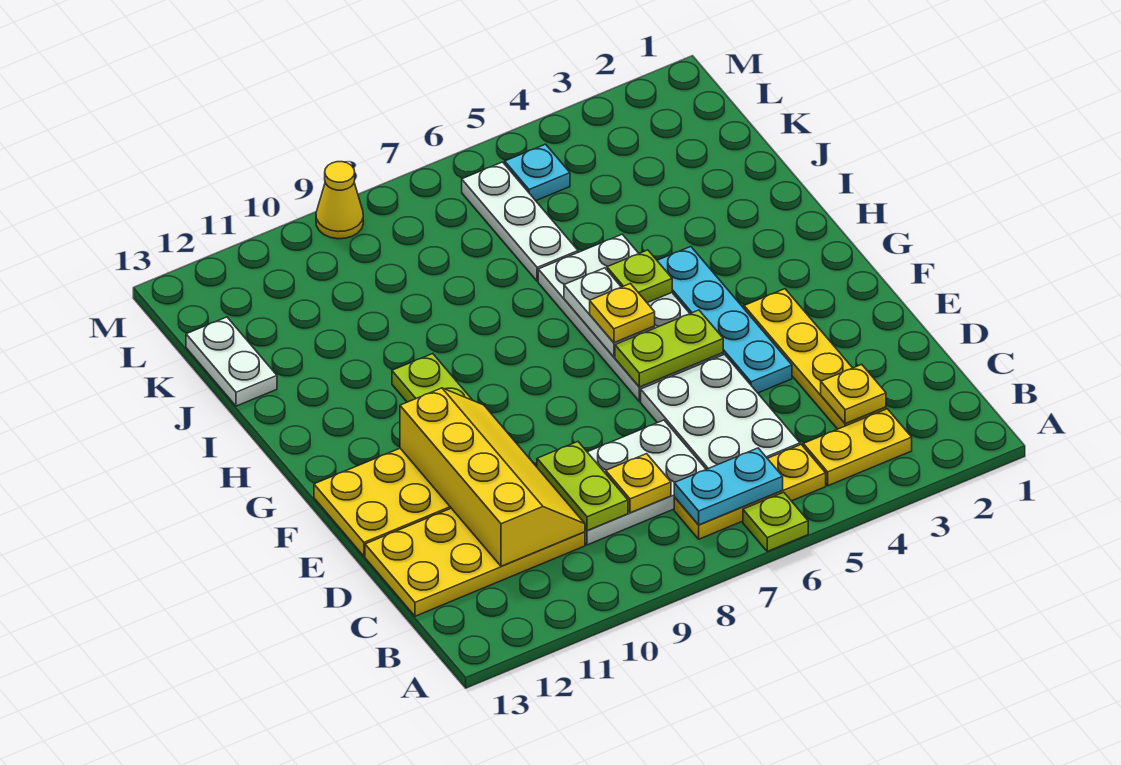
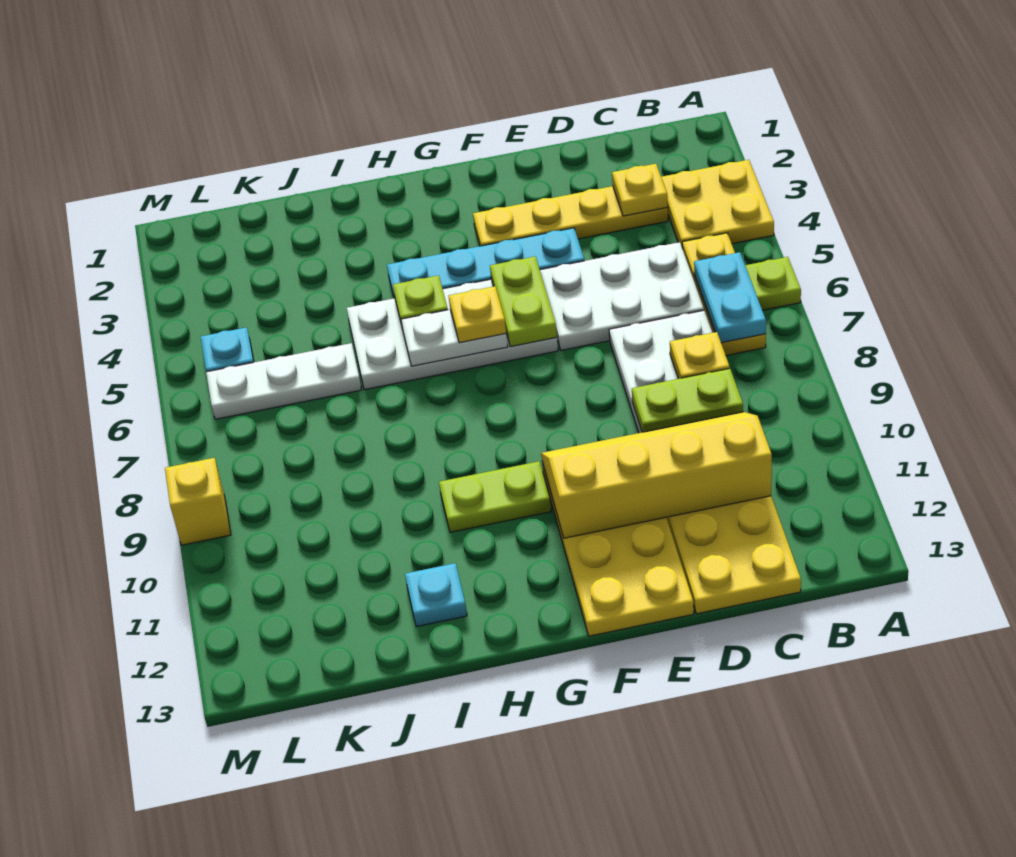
yellow 1x2 plate [803,409,912,486] -> yellow 2x2 plate [661,160,774,246]
none -> cyan 1x1 plate [405,563,467,627]
white 1x2 plate [186,317,277,406] -> none
yellow 1x1 cone [316,162,363,239] -> yellow 1x1 brick [165,458,231,545]

